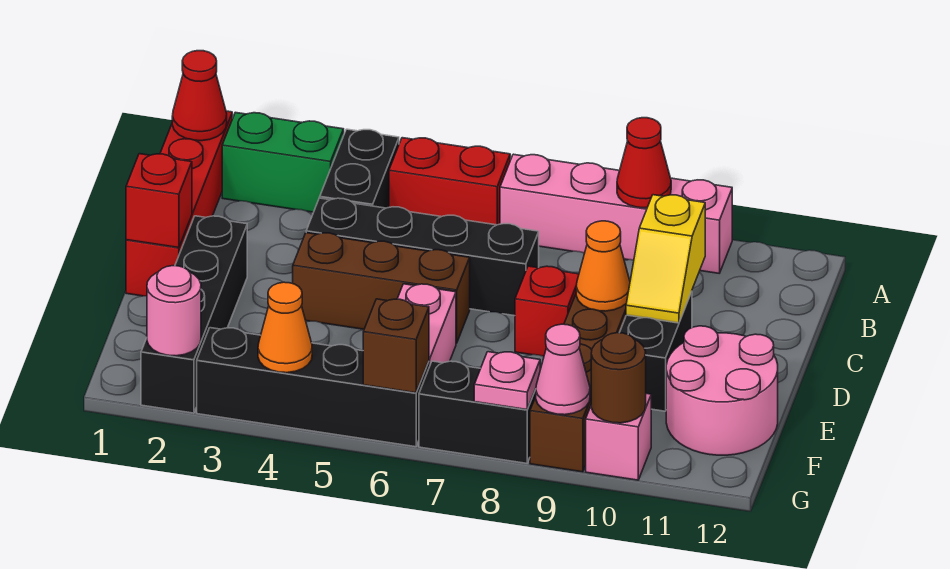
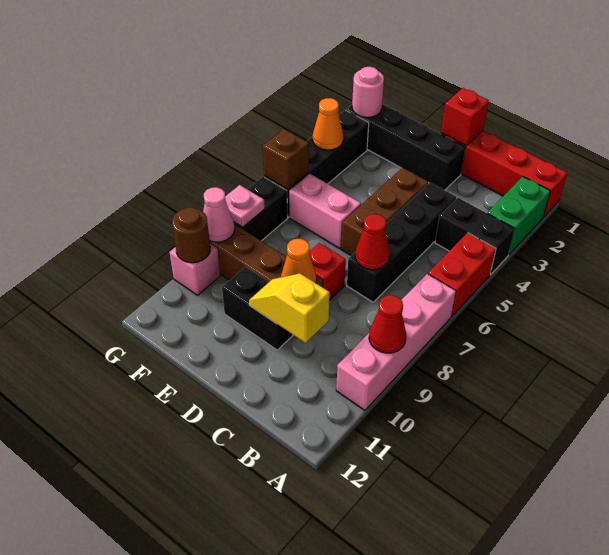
red 1x1 cone [172,51,227,141] -> red 1x1 cone moved to [355,214,390,270]
pink 2x2 round brick [666,326,778,455] -> none

